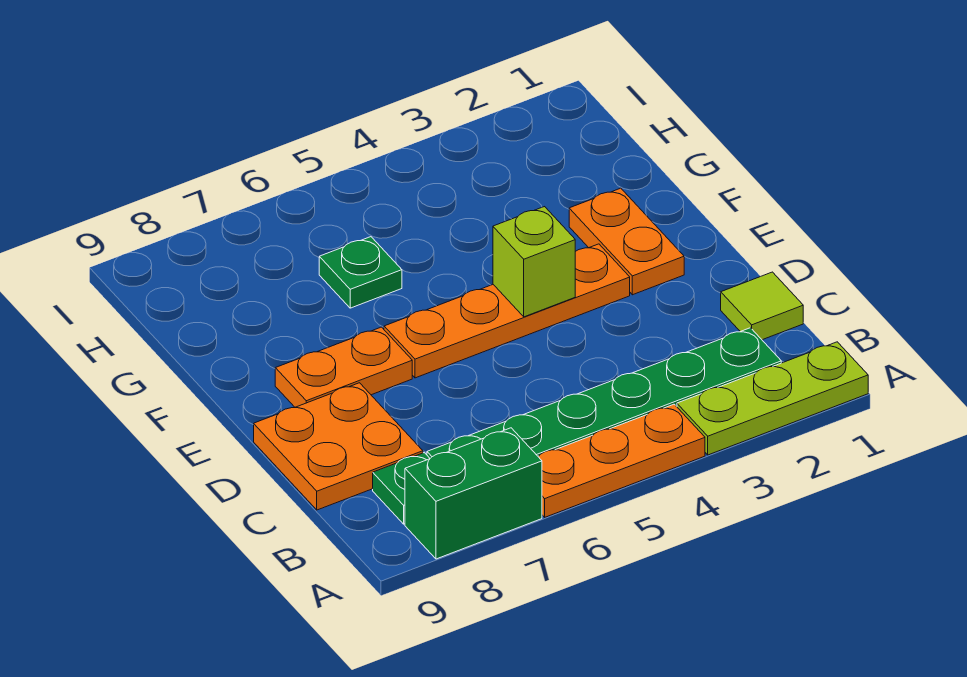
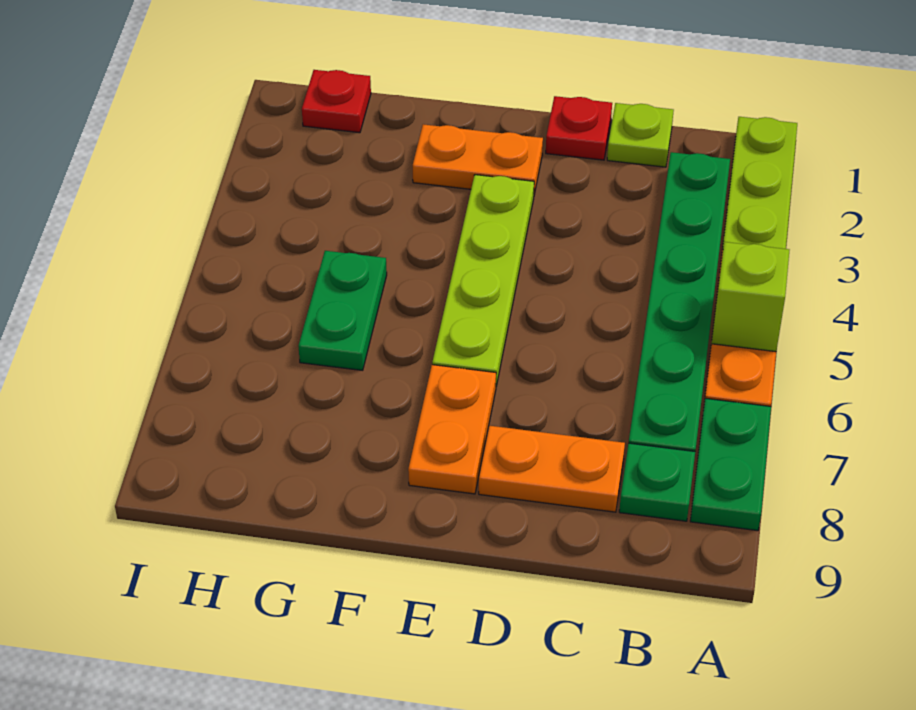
green 1x2 brick [405,428,542,559] -> green 1x2 plate [690,398,771,531]
lime 1x1 tile [721,272,803,340] -> lime 1x1 plate [607,103,674,167]
orange 2x2 plate [254,383,423,510] -> orange 1x2 plate [479,426,625,512]
none -> red 1x1 plate [546,96,612,160]
orange 1x4 plate [384,244,630,378] -> lime 1x4 plate [432,175,534,386]
lime 1x1 brick [493,207,575,317] -> lime 1x1 brick moved to [712,242,789,352]
green 1x1 plate [319,237,402,308] -> green 1x2 plate [298,251,387,370]
none -> red 1x1 plate [302,70,371,133]

